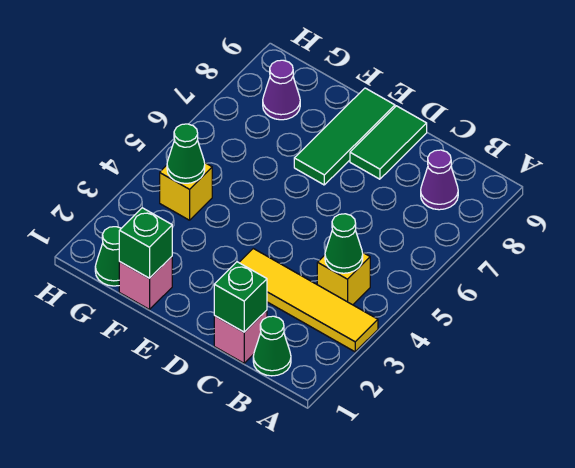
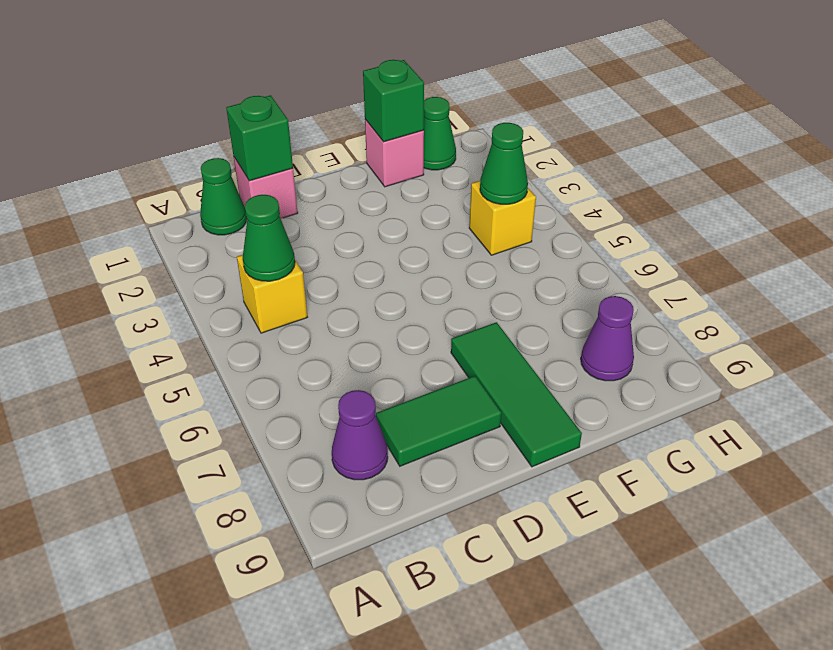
yellow 1x4 tile [239,249,378,352] -> none
green 1x2 tile [350,106,427,179] -> green 1x2 tile turned to [376,376,501,466]

